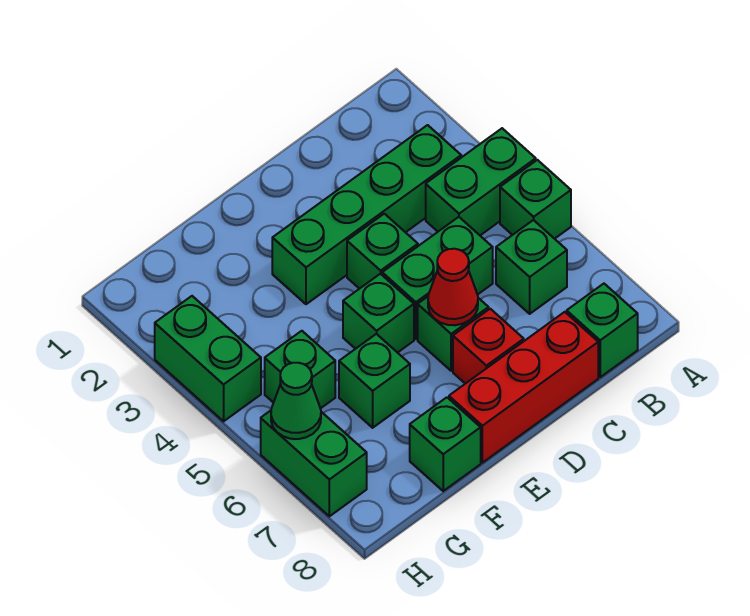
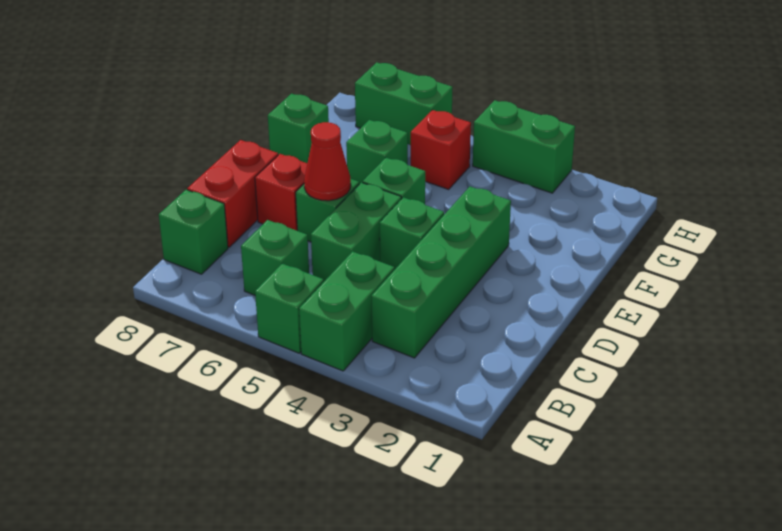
red 1x3 brick [449,312,598,463] -> red 1x2 brick [187,140,278,247]
green 1x1 brick [265,331,335,409] -> red 1x1 brick [411,110,471,189]
green 1x1 cone [271,363,321,439] -> none

